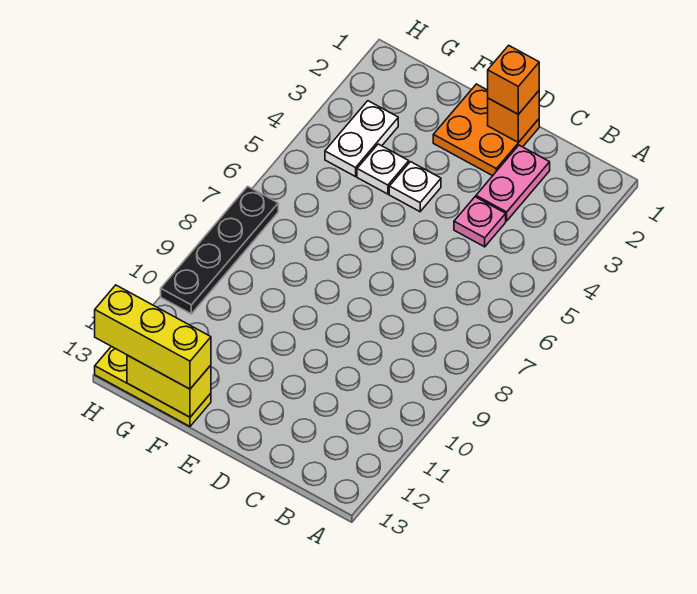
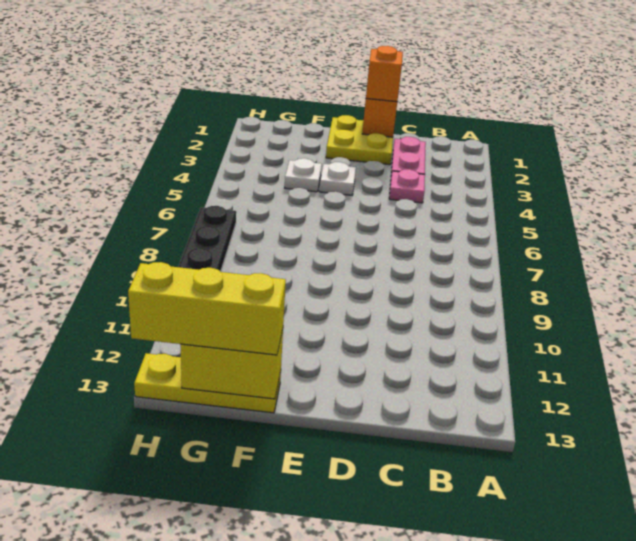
orange 2x2 plate [433,84,539,176] -> yellow 2x2 plate [326,115,393,165]
white 1x2 plate [325,101,398,177] -> none

